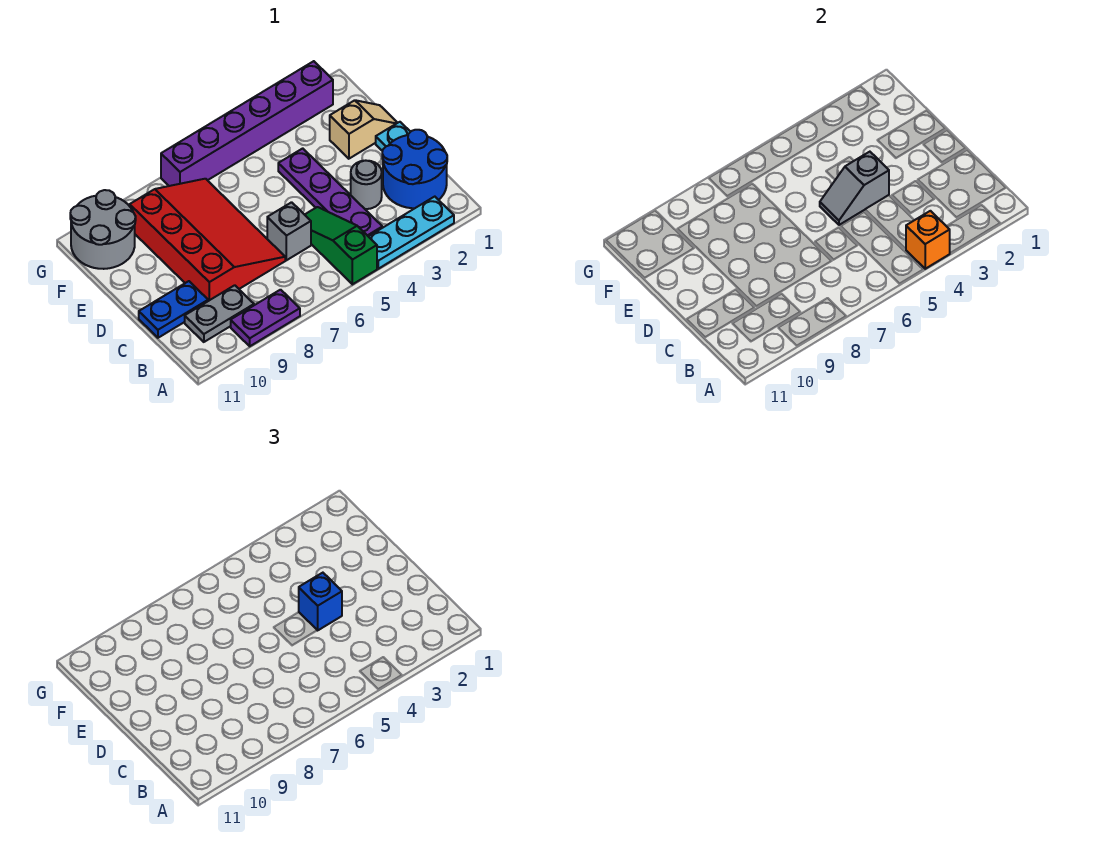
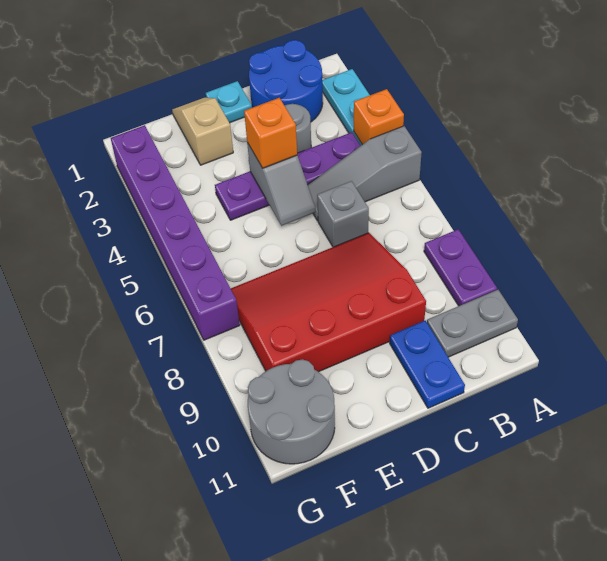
green 1x3 slope [305,207,377,284] -> grey 1x3 slope [308,126,422,221]
grey 1x2 plate [185,285,254,342] -> grey 1x2 plate turned to [427,290,518,357]
blue 1x1 brick [299,573,342,630] -> orange 1x1 brick [244,98,297,168]

